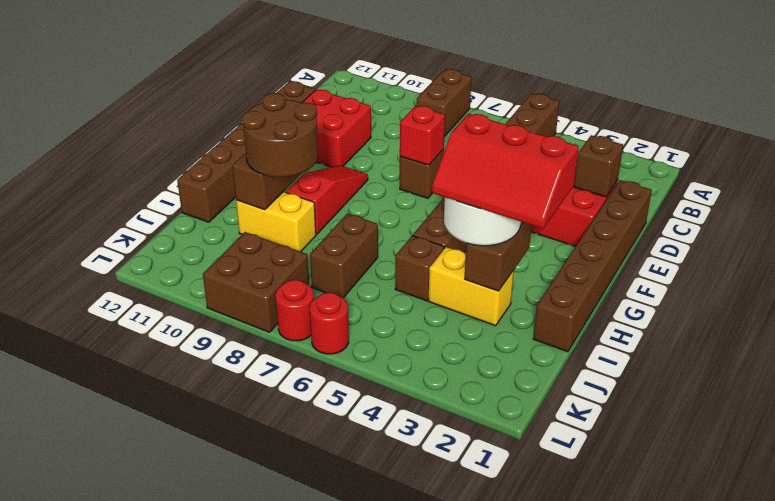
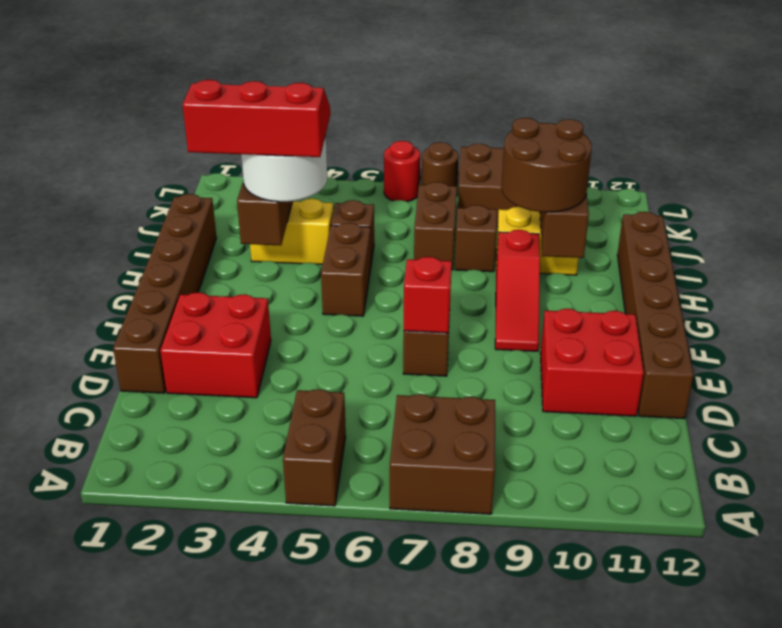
brown 1x2 brick [417,69,472,137] -> brown 2x2 brick [390,394,495,514]
brown 1x1 brick [574,135,623,197] -> brown 1x1 brick moved to [455,205,497,272]
red 1x1 round brick [276,280,314,341] -> brown 1x1 round brick [422,142,459,186]

